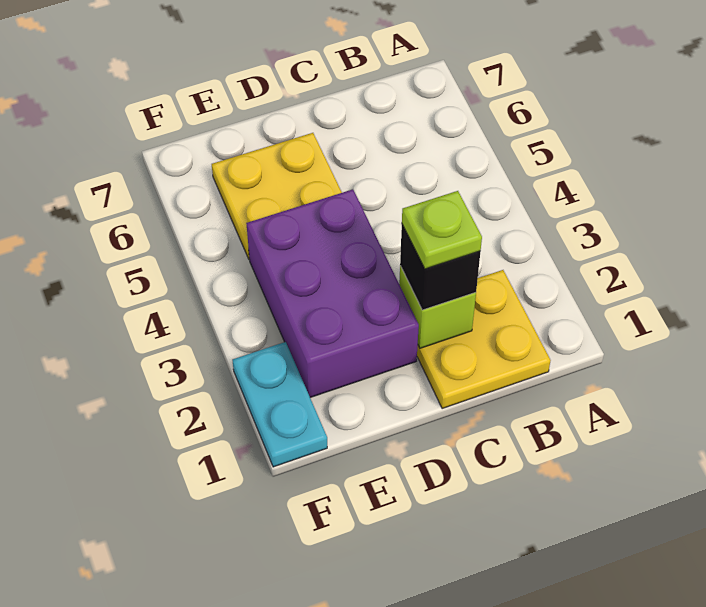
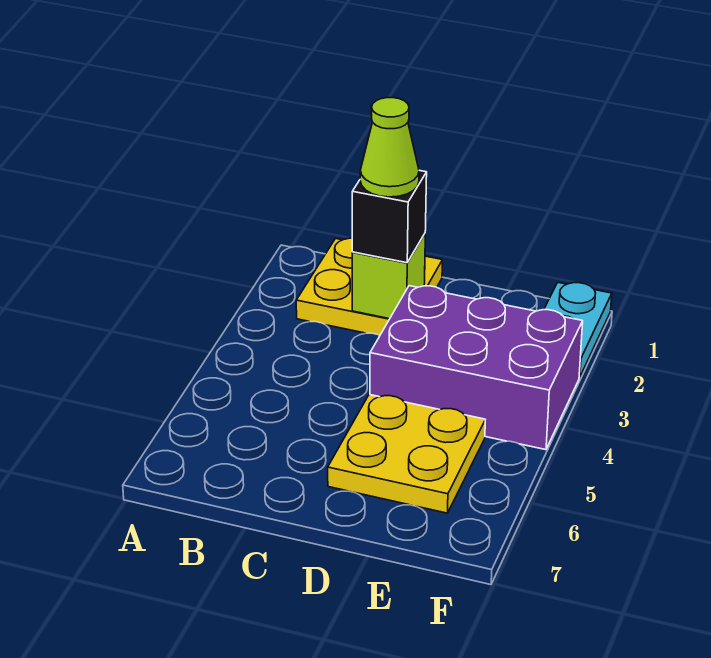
lime 1x1 plate [402,191,482,269] -> lime 1x1 cone [360,98,419,197]
purple 2x3 brick [246,189,419,398] -> purple 2x3 brick turned to [370,286,583,450]

